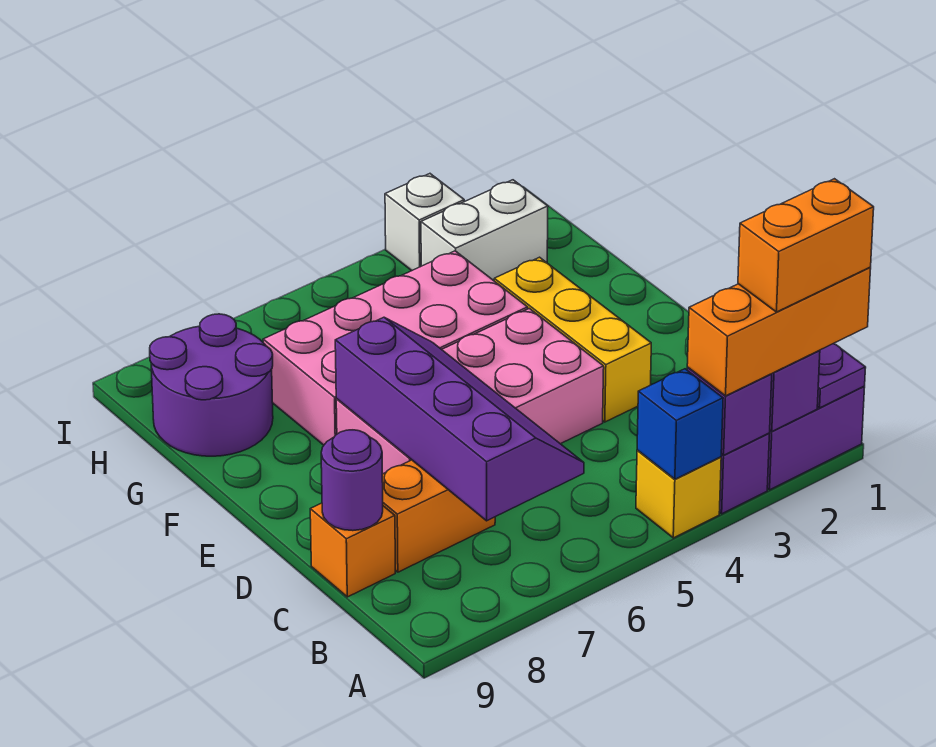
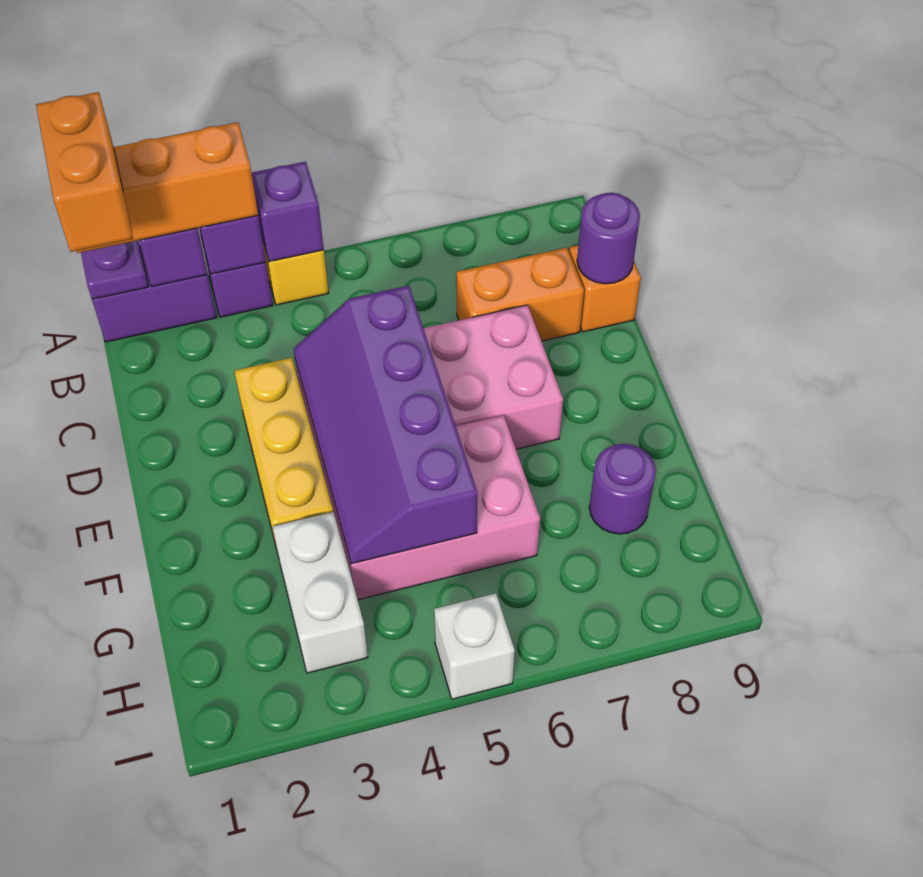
orange 1x2 brick [738,179,874,312] -> orange 1x2 brick turned to [36,92,133,252]
blue 1x1 brick [637,369,723,479] -> purple 1x1 brick [252,162,324,262]
purple 2x4 slope [335,317,584,521] -> purple 2x4 slope moved to [294,286,478,564]
pink 2x4 brick [263,251,528,445] -> pink 2x3 brick [322,415,540,600]
purple 2x2 round brick [150,314,273,456] -> purple 1x1 round brick [589,444,656,534]
white 1x2 brick [421,180,548,281] -> white 1x2 brick turned to [272,512,368,673]
white 1x1 brick [385,174,464,271] -> white 1x1 brick moved to [434,593,515,699]

